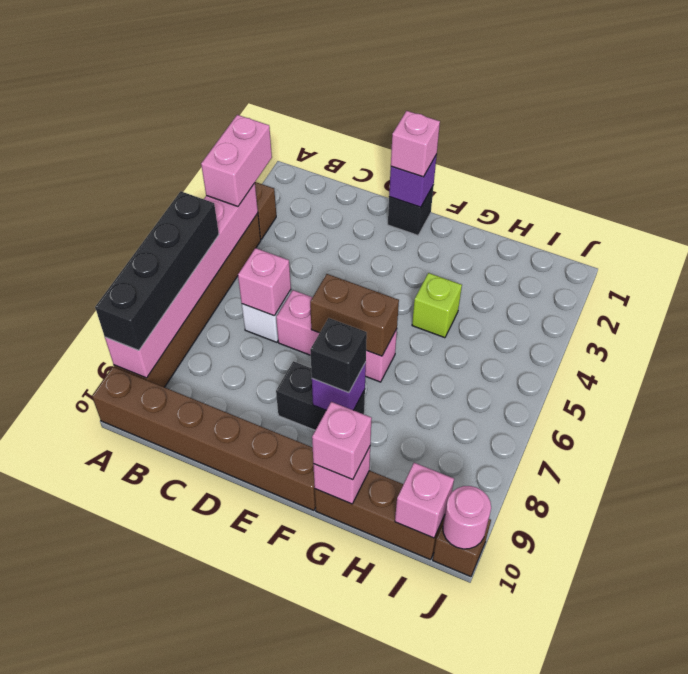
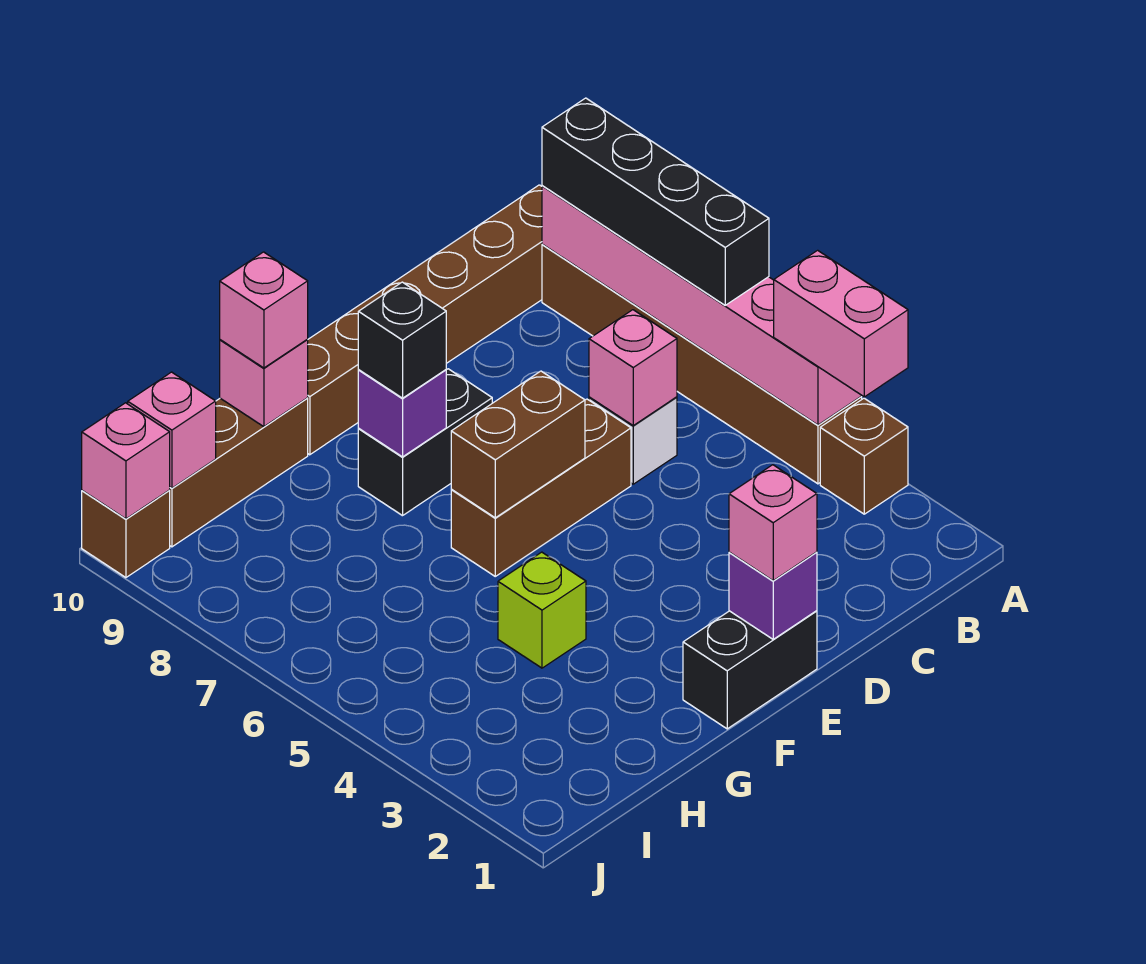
pink 1x3 brick [276,290,397,382] -> brown 1x3 brick [451,399,631,576]
black 1x1 brick [388,185,434,235] -> black 1x2 brick [683,611,817,729]
pink 1x1 round brick [443,486,491,549] -> pink 1x1 brick [82,403,170,519]

